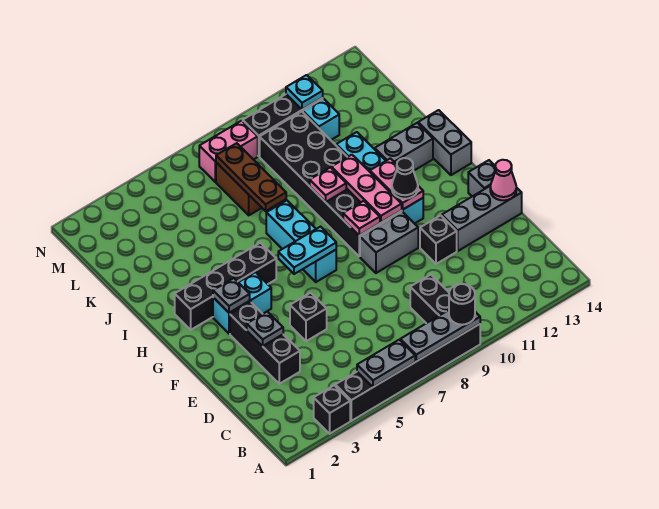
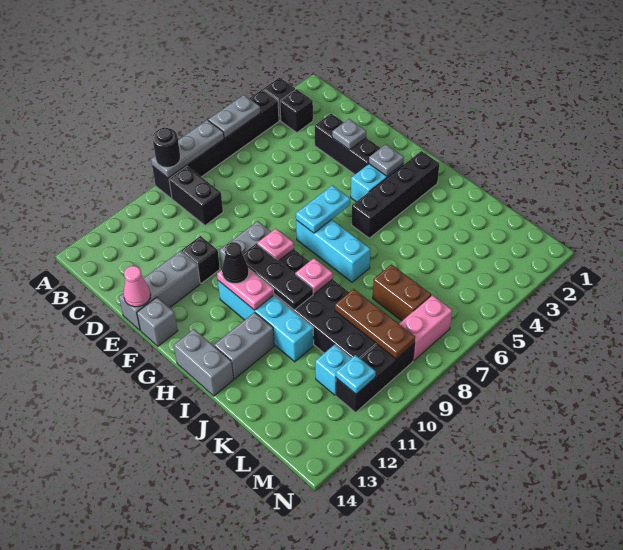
black 1x1 brick [290,293,327,341] -> black 1x1 brick moved to [280,89,313,133]
pink 1x3 plate [331,155,402,222] -> black 1x3 plate [243,244,313,310]
brown 1x3 plate [216,143,286,211] -> brown 1x3 plate moved to [335,289,415,359]

